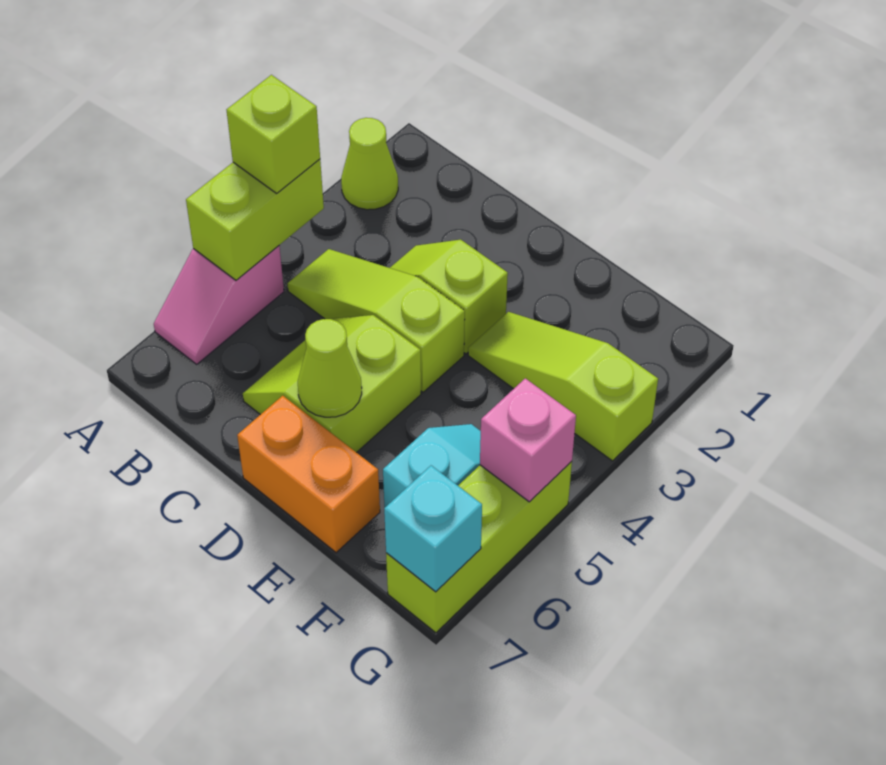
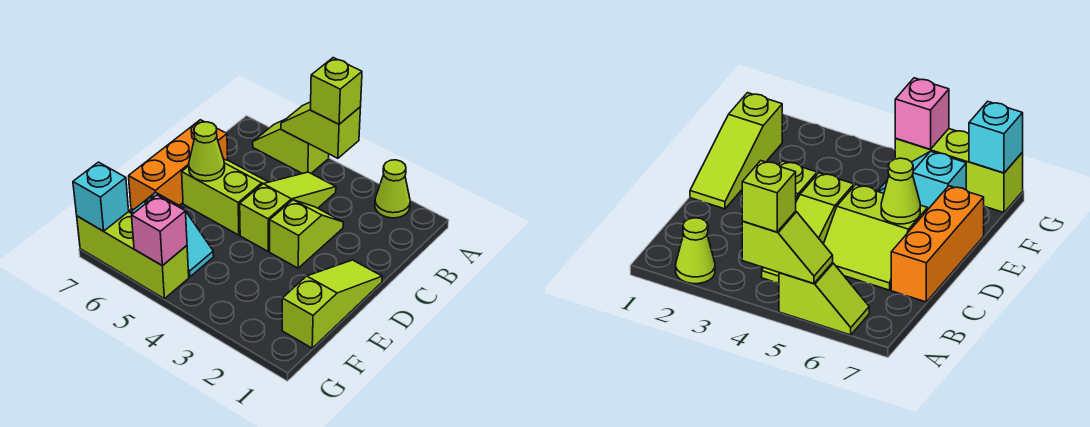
lime 1x2 brick [186,159,324,280] -> lime 1x2 slope [281,102,361,158]
pink 1x2 slope [154,246,284,364] -> lime 1x2 slope [253,120,329,174]
orange 1x2 brick [237,396,380,553] -> orange 1x3 brick [129,120,228,210]
lime 1x3 slope [468,312,658,461] -> lime 1x3 slope moved to [282,260,382,348]

